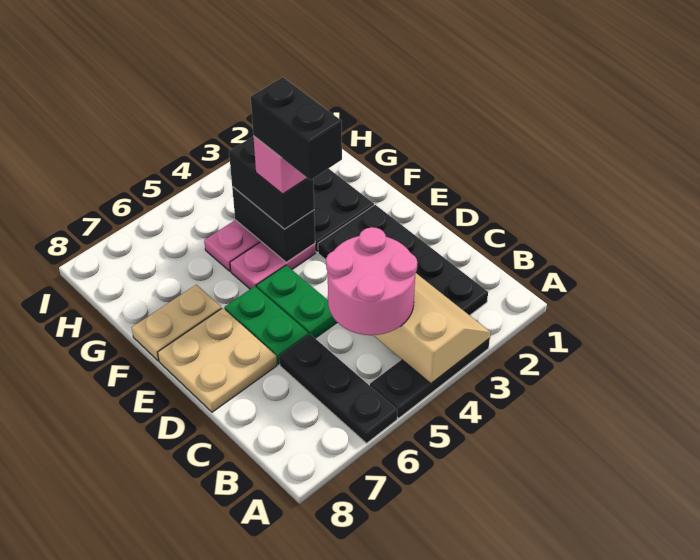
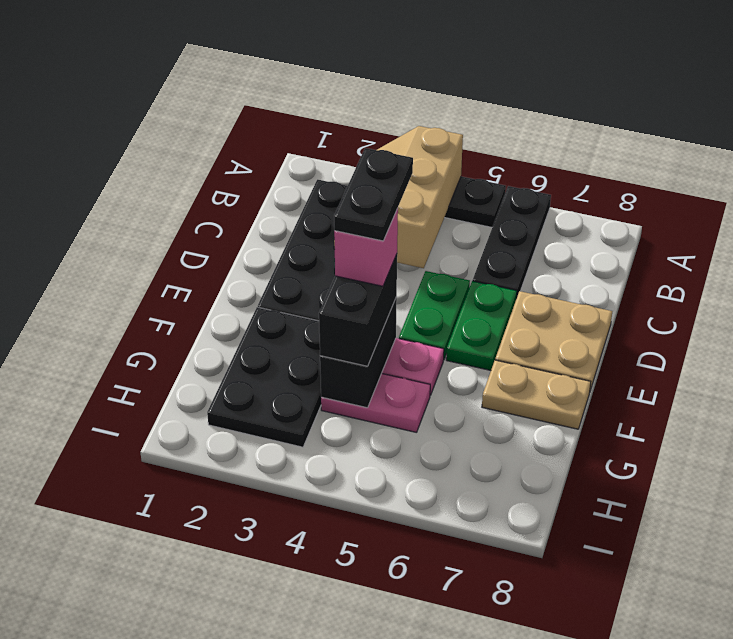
pink 2x2 round brick [326,227,417,335] -> none
black 1x2 brick [251,77,342,180] -> black 1x2 plate [334,148,413,241]

